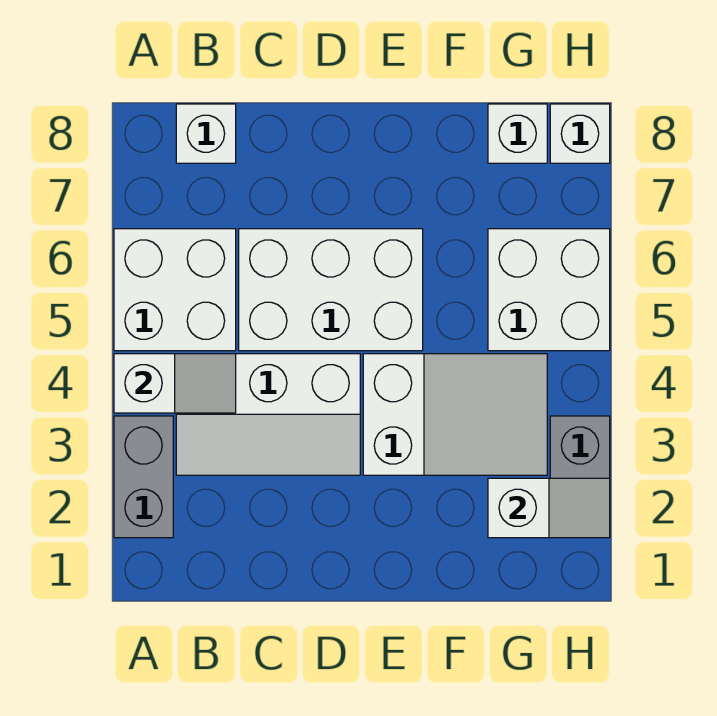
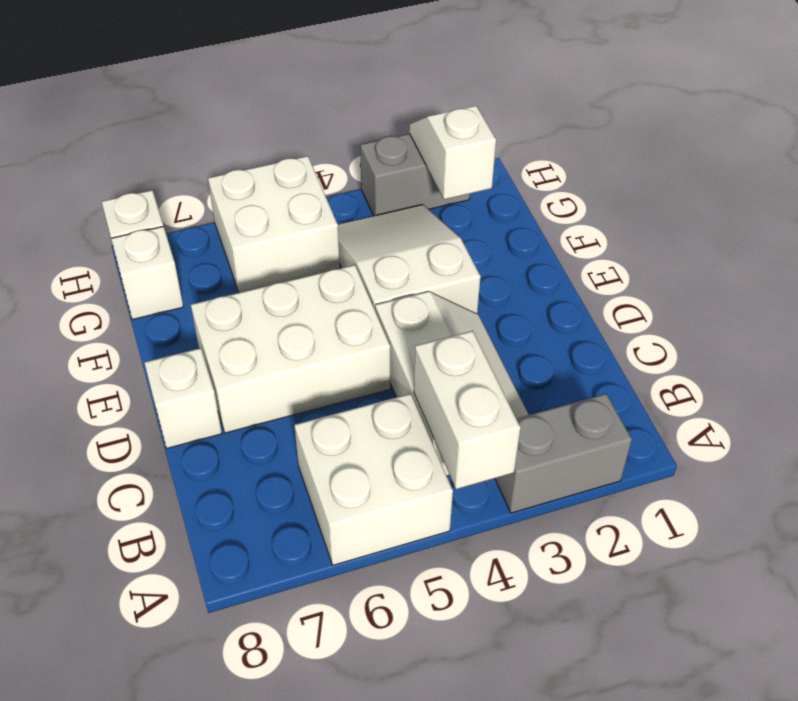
white 1x2 slope [114,354,236,413] -> white 1x2 brick [414,331,521,489]
white 1x1 brick [176,104,236,163] -> white 1x1 brick moved to [144,348,222,448]
white 2x3 brick [239,229,423,351] -> white 2x3 brick turned to [191,265,390,433]

